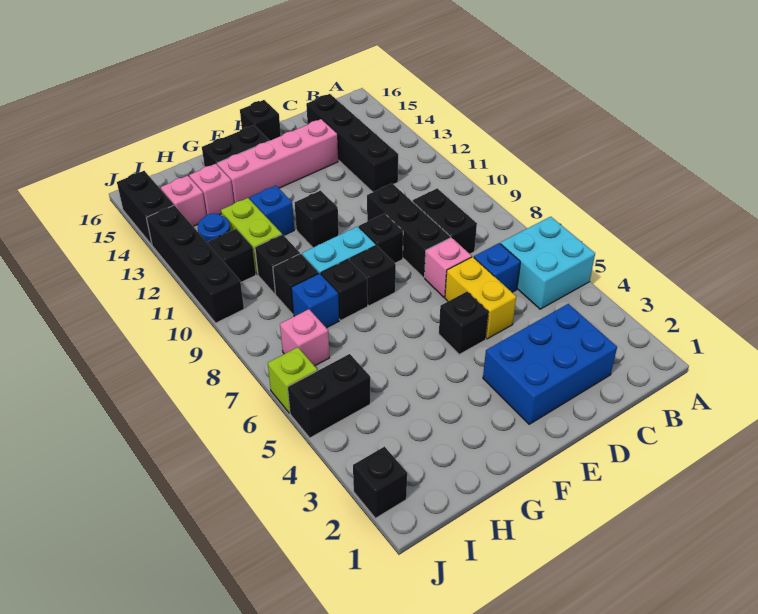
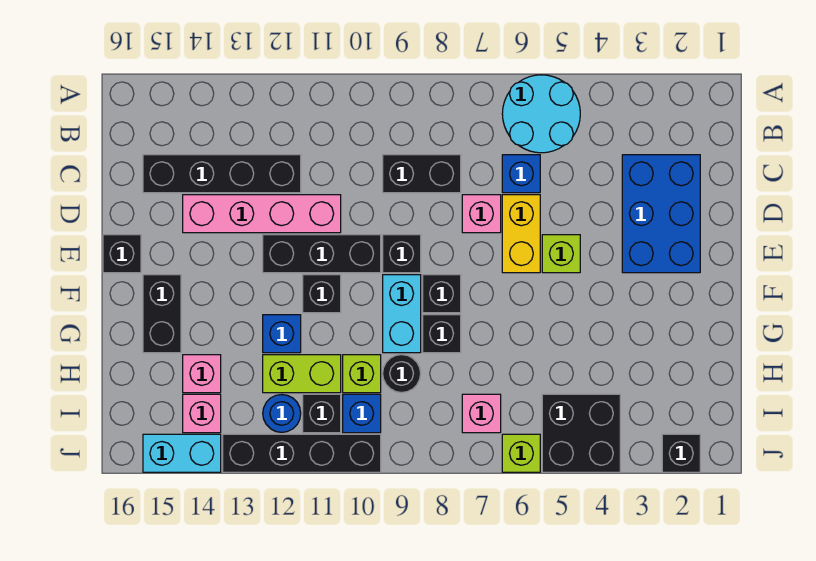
cyan 2x2 brick [500,217,595,309] -> cyan 2x2 round brick [502,75,580,153]
yellow 1x2 brick [445,257,516,339] -> yellow 1x2 brick turned to [502,195,540,273]
black 1x3 brick [367,184,450,278] -> black 1x3 brick moved to [263,235,381,273]
pink 1x4 brick [217,119,338,203] -> pink 1x4 brick turned to [183,195,341,233]
black 1x1 brick [439,292,489,354] -> lime 1x1 brick [542,235,580,273]
blue 1x1 brick [291,274,339,328] -> blue 1x1 brick moved to [343,394,381,433]
black 1x1 brick [273,254,319,314] -> black 1x1 round brick [383,355,421,393]
black 1x1 brick [255,234,300,294] -> lime 1x1 brick [343,355,381,393]
black 1x2 brick [288,354,370,438] -> black 2x2 brick [542,394,620,472]
black 1x2 brick [117,171,174,245] -> cyan 1x2 brick [143,434,221,472]

